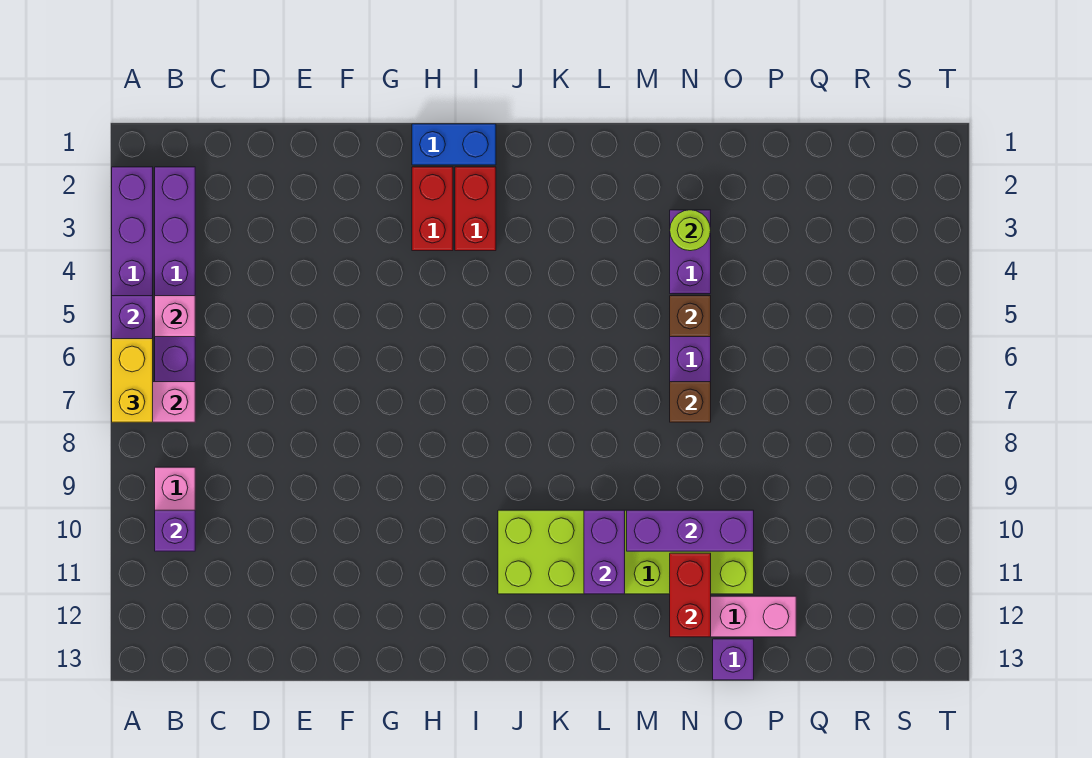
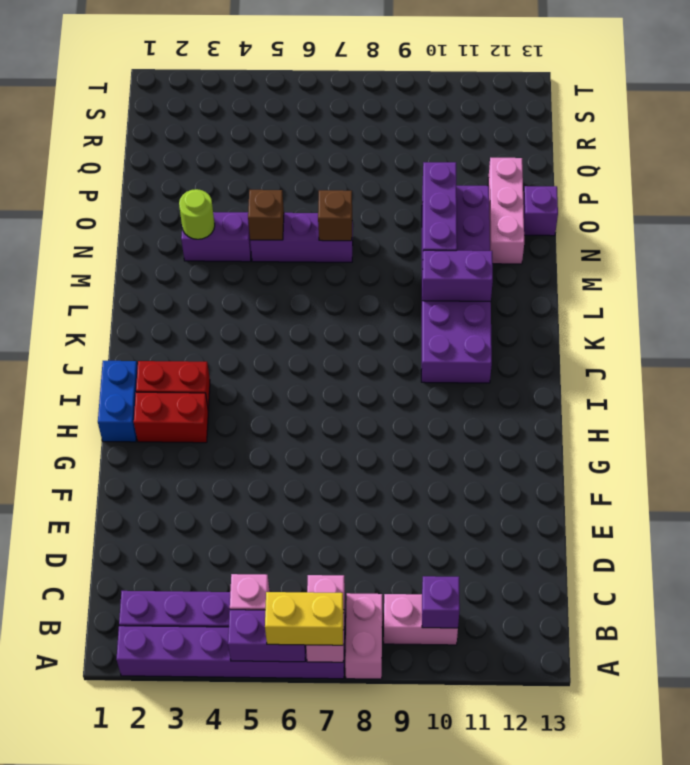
none -> pink 1x2 brick [345,593,382,679]
lime 2x6 brick [498,510,754,594] -> purple 2x6 brick [421,186,492,383]
red 1x2 brick [670,553,711,637] -> none

